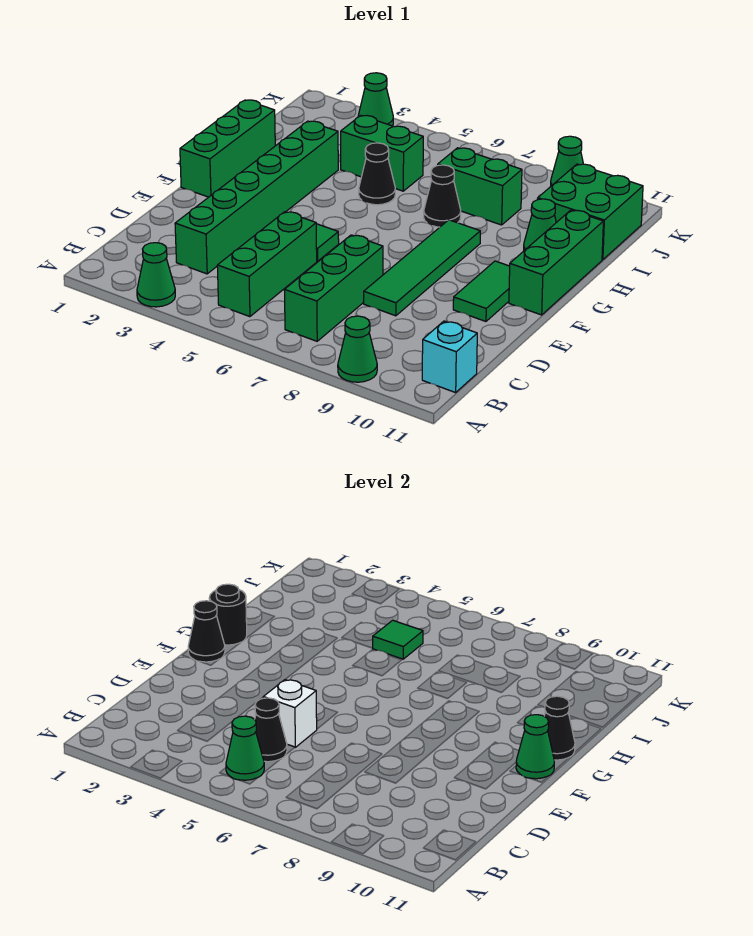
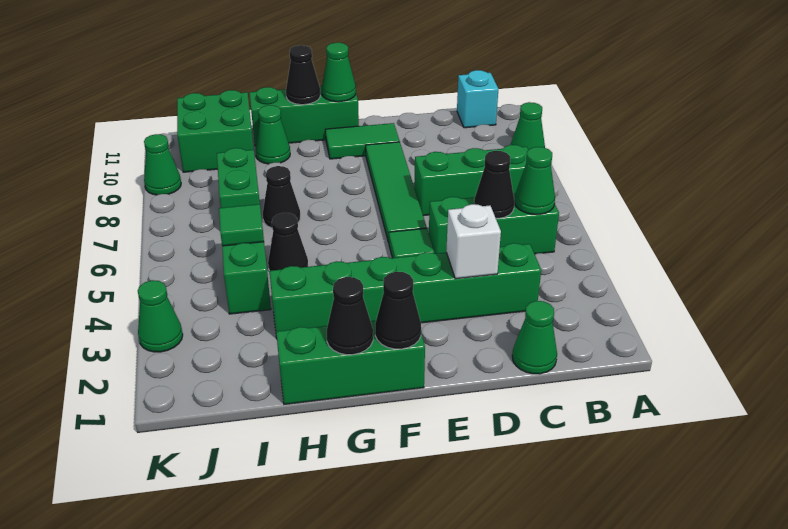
green 1x1 cone [137,243,175,307] -> green 1x1 cone moved to [512,301,557,374]
white 1x1 brick [263,680,317,747] -> white 1x1 brick moved to [446,204,501,279]
green 1x4 tile [364,220,480,316] -> green 1x4 tile turned to [366,142,427,243]
black 1x1 round brick [209,584,247,645] -> black 1x1 cone [327,277,373,355]

